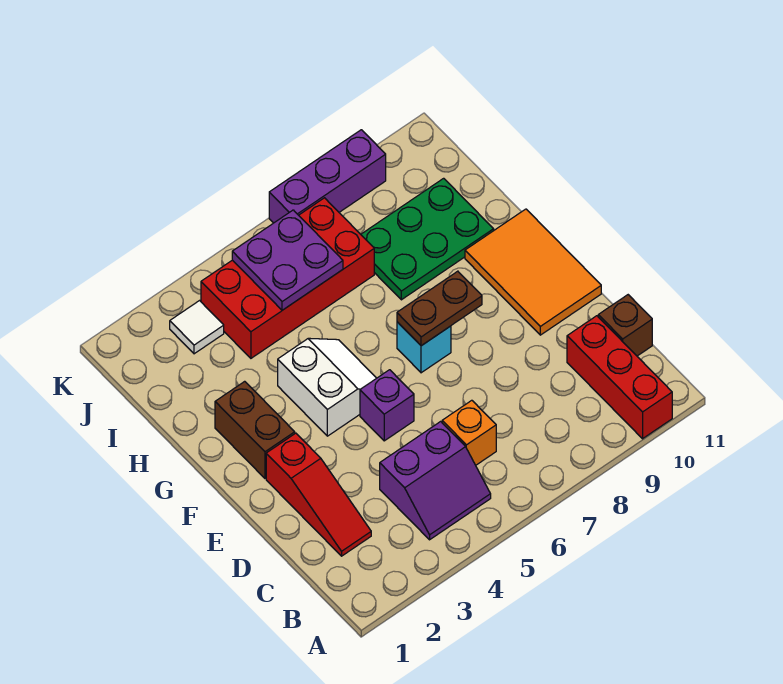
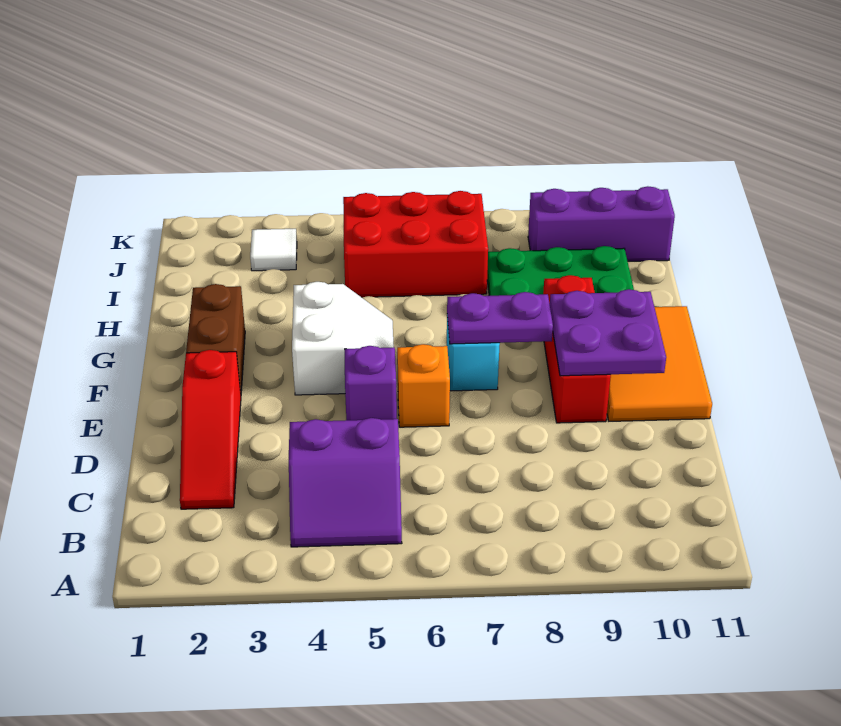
red 1x3 brick [567,316,672,439] -> red 1x3 brick moved to [543,275,611,423]
orange 1x1 brick [442,400,496,465] -> orange 1x1 brick moved to [397,344,450,427]
brown 1x1 brick [598,295,652,356] -> none
brown 1x2 plate [397,271,482,346] -> purple 1x2 plate [447,292,553,344]
red 2x4 brick [201,198,374,358] -> red 2x3 brick [343,191,488,297]
purple 2x2 plate [232,210,343,310] -> purple 2x2 plate moved to [550,289,666,376]
purple 1x3 brick [269,130,386,223] -> purple 1x3 brick moved to [528,186,675,261]

